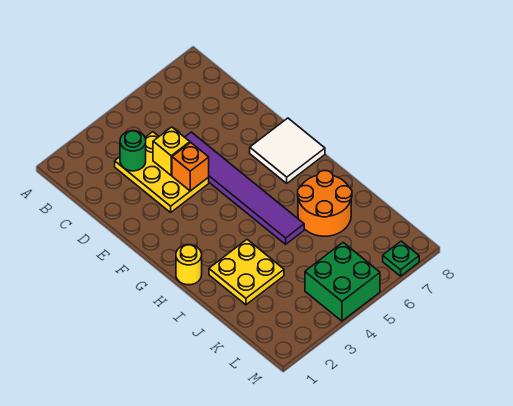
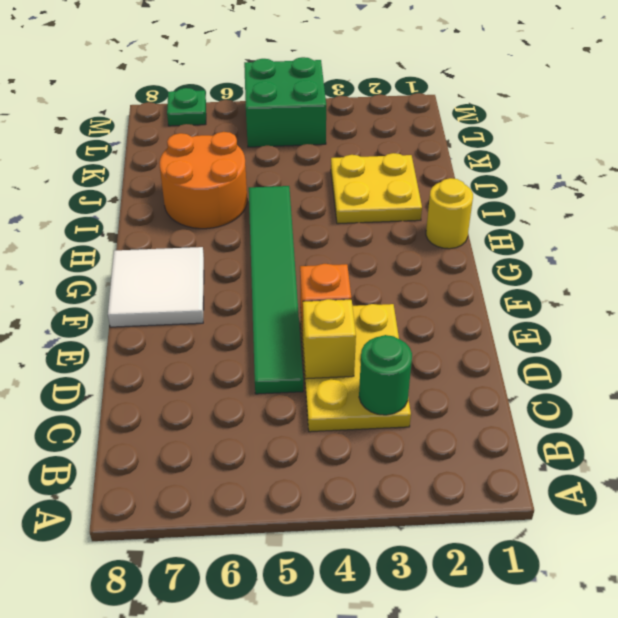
purple 1x6 tile [185,132,304,244] -> green 1x6 tile [249,186,303,394]

